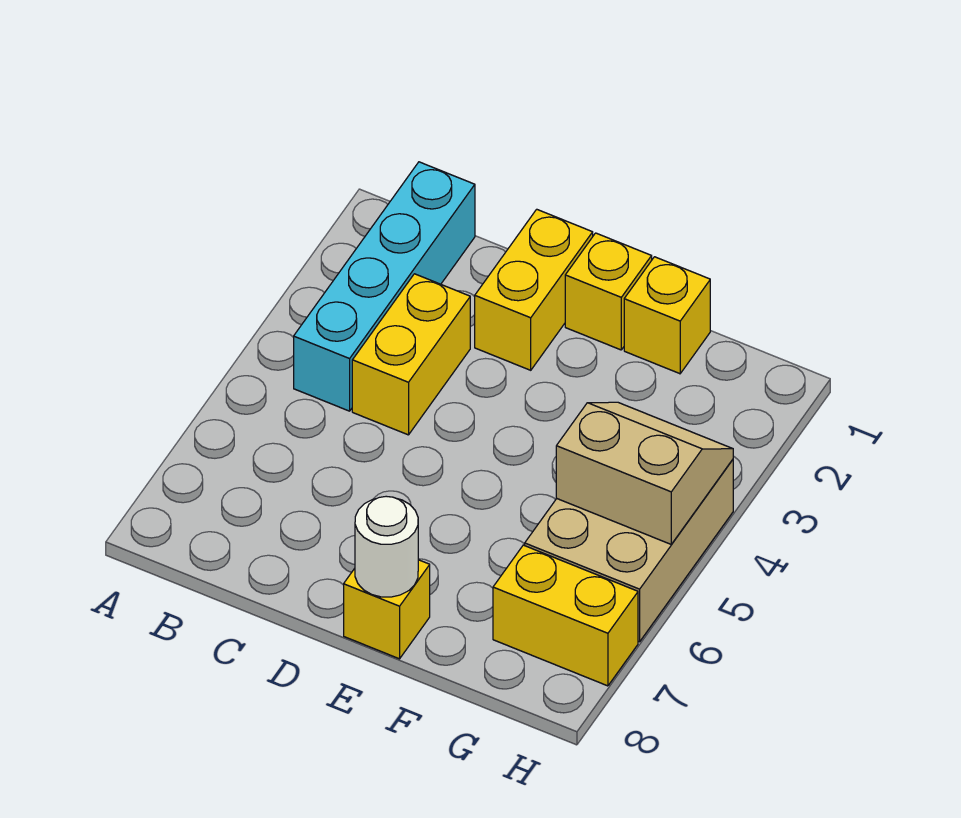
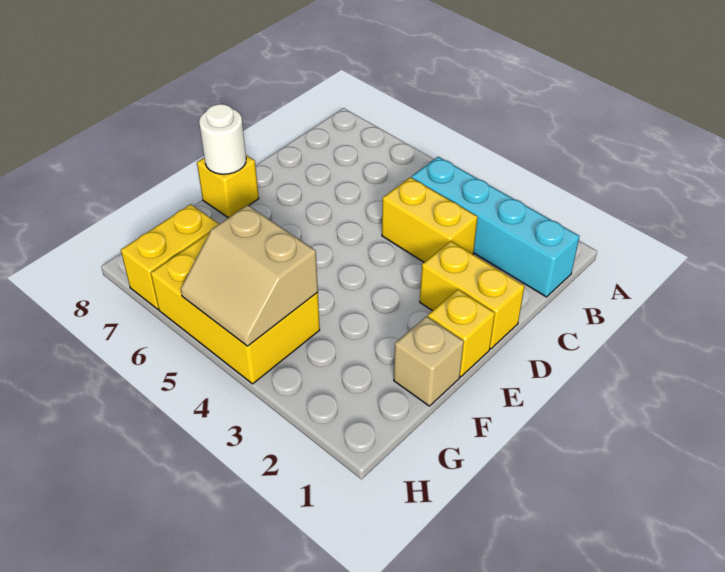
yellow 1x1 brick [624,257,710,374] -> tan 1x1 brick [394,316,464,406]
tan 2x3 brick [525,460,733,642] -> yellow 2x3 brick [151,233,320,384]
tan 2x2 slope [556,402,733,544] -> tan 2x2 slope turned to [181,205,318,346]

